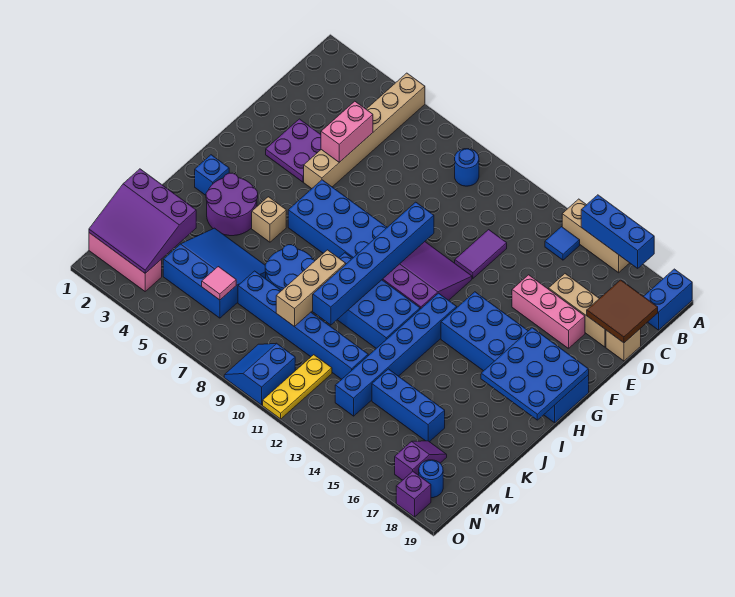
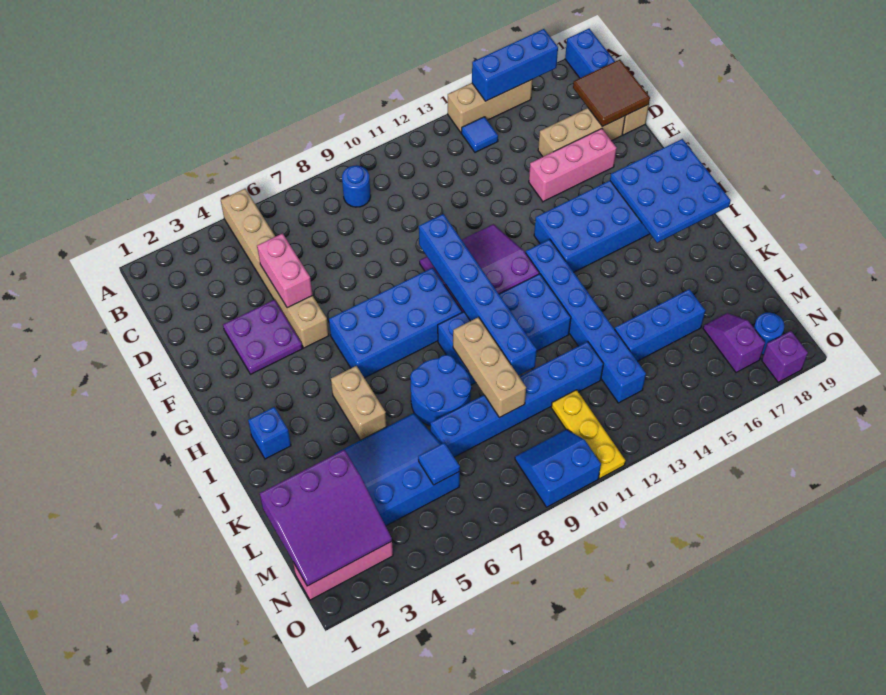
purple 1x2 tile [455,230,507,278] -> none
purple 2x2 round brick [206,173,258,236] -> none
tan 1x1 brick [252,197,286,242] -> tan 1x2 brick [331,366,387,440]
pink 1x1 tile [202,267,236,300] -> blue 1x1 tile [418,443,460,485]
blue 2x2 slope [224,343,295,405] -> blue 2x2 slope turned to [515,429,601,507]

